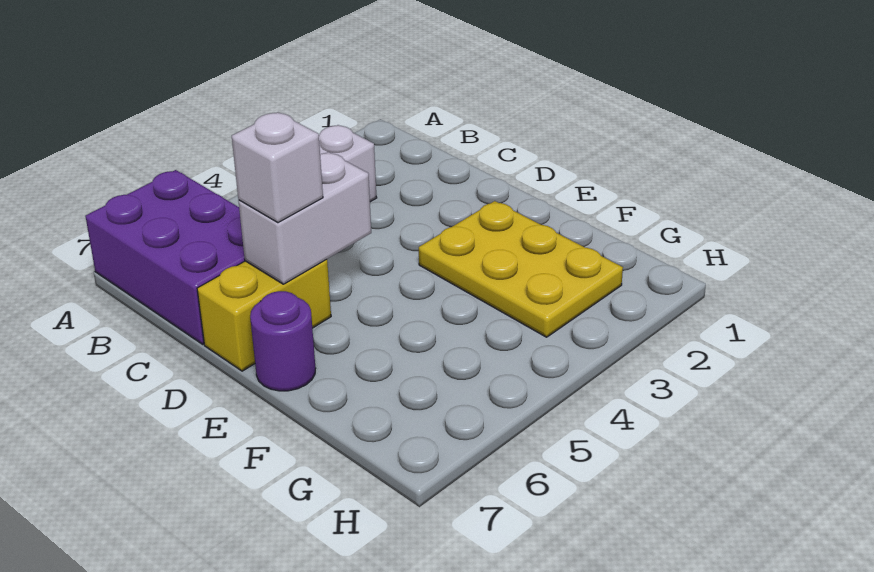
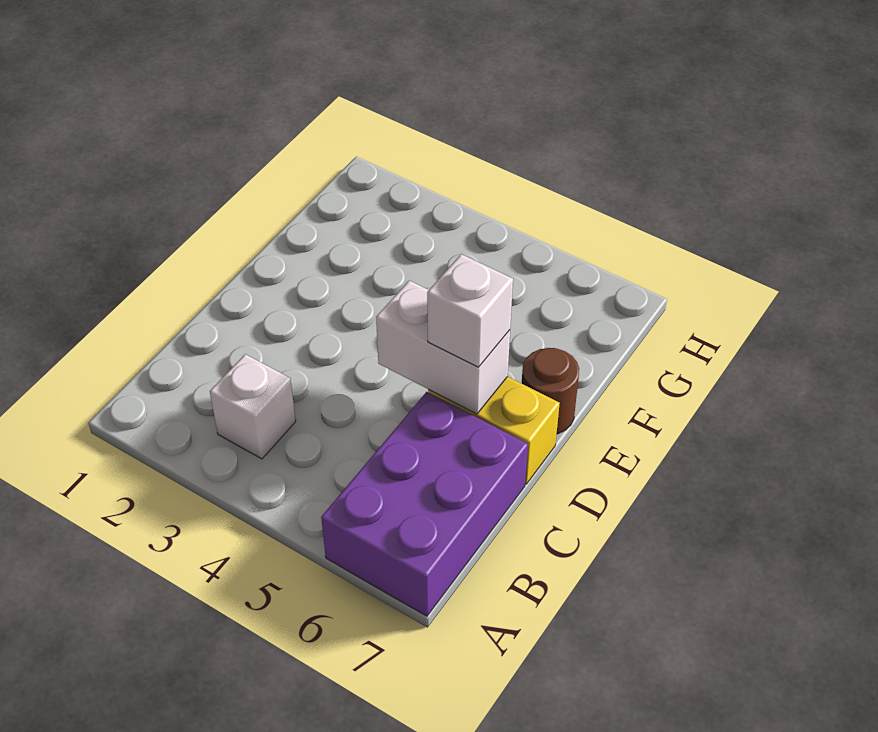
yellow 2x3 plate [419,201,623,337] -> none
purple 1x1 round brick [250,291,316,391] -> brown 1x1 round brick [522,348,579,434]

